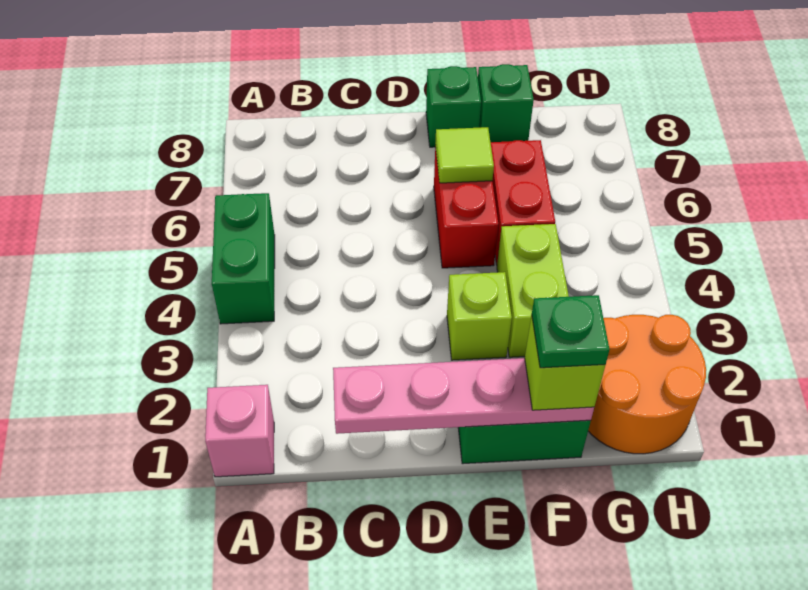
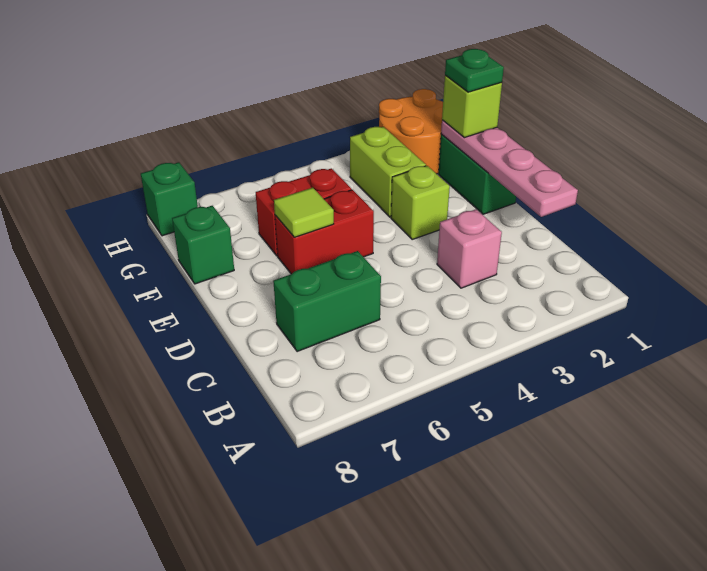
pink 1x1 brick [205,385,274,477] -> pink 1x1 brick moved to [437,209,502,288]
green 1x2 brick [212,193,275,324] -> green 1x2 brick moved to [273,251,381,352]
green 1x1 brick [426,66,481,147] -> green 1x1 brick moved to [141,162,198,236]
lime 1x2 brick [497,224,569,357] -> lime 1x2 brick turned to [350,127,426,217]

